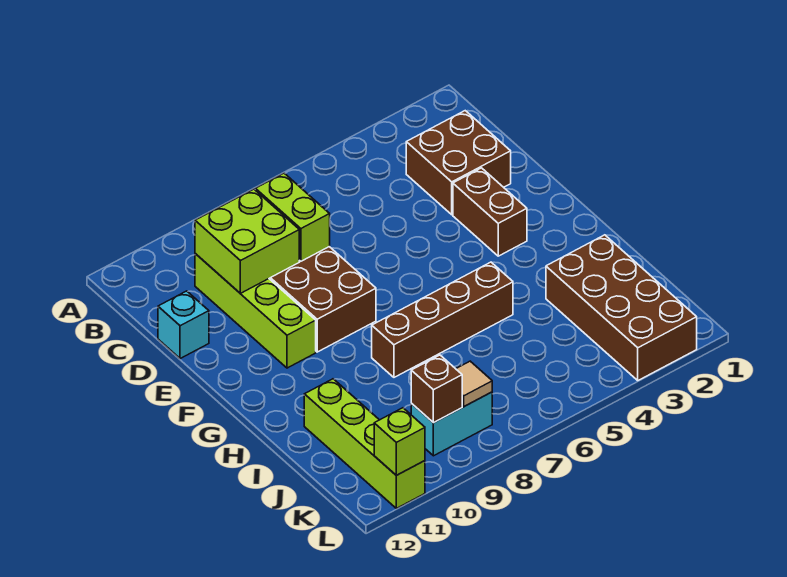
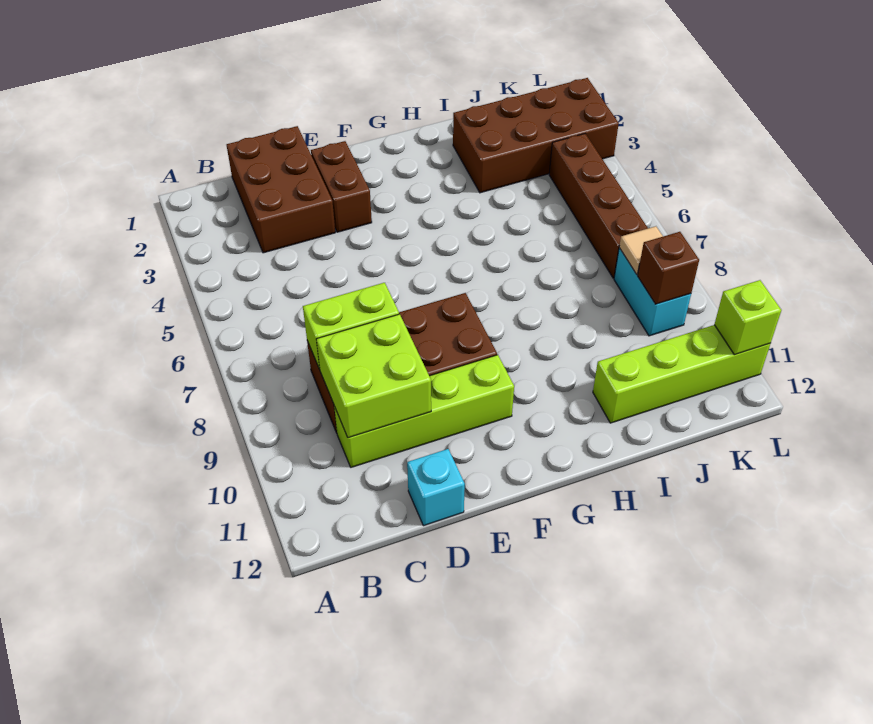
brown 2x2 brick [406,111,511,215] -> brown 2x3 brick [227,126,335,253]
brown 1x2 brick [453,168,527,256] -> brown 1x2 brick turned to [311,141,372,232]
brown 1x4 brick [372,262,513,377] -> brown 1x4 brick moved to [549,134,648,278]

